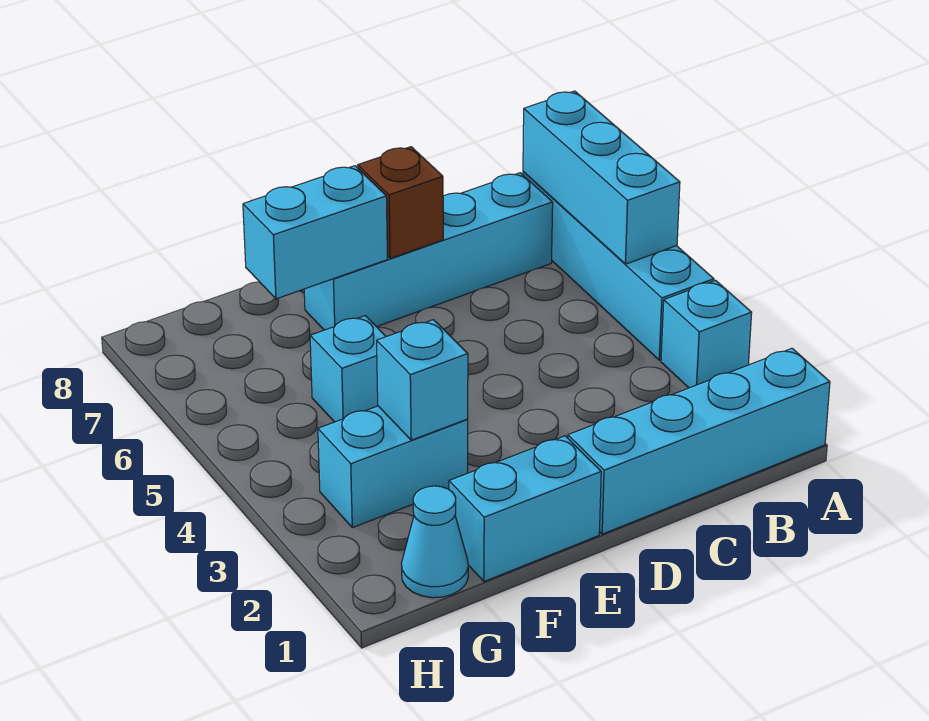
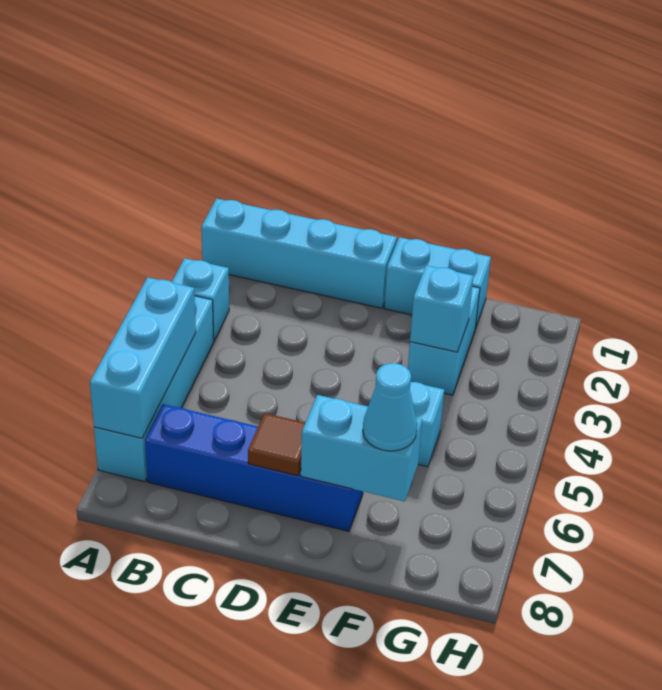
cyan 1x4 brick [304,173,553,330] -> blue 1x4 brick [145,404,363,531]
brown 1x1 brick [358,147,443,258] -> brown 1x1 tile [248,413,305,476]
cyan 1x2 brick [318,406,468,528] -> cyan 1x2 brick turned to [408,286,480,395]
cyan 1x1 cone [401,486,468,598] -> cyan 1x1 cone moved to [363,363,417,451]

